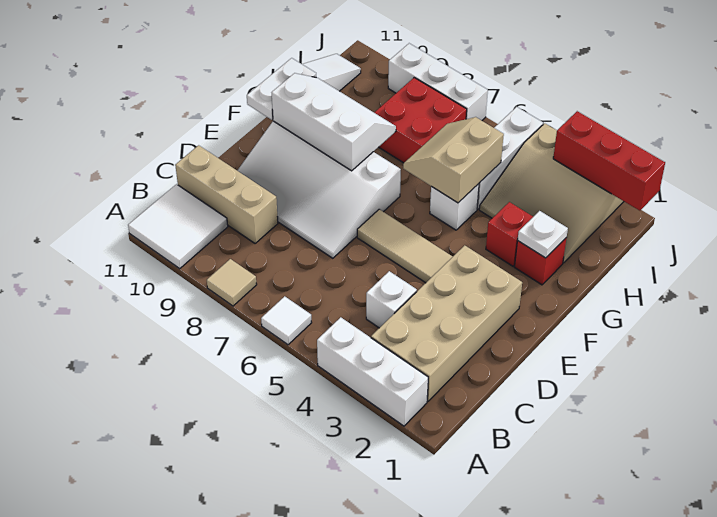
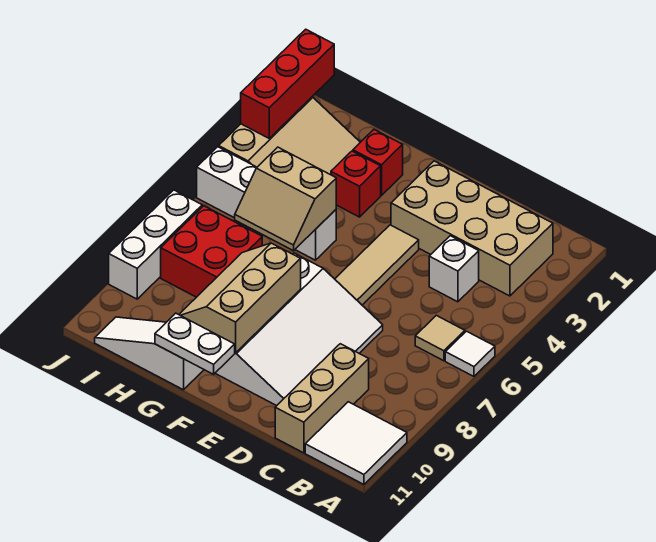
white 1x3 brick [317,317,428,426] -> none
tan 1x1 tile [207,259,257,306] -> tan 1x1 tile moved to [415,315,465,361]
white 2x3 slope [272,73,396,171] -> tan 2x3 slope [179,243,301,353]
white 1x1 plate [518,211,568,258] -> none

